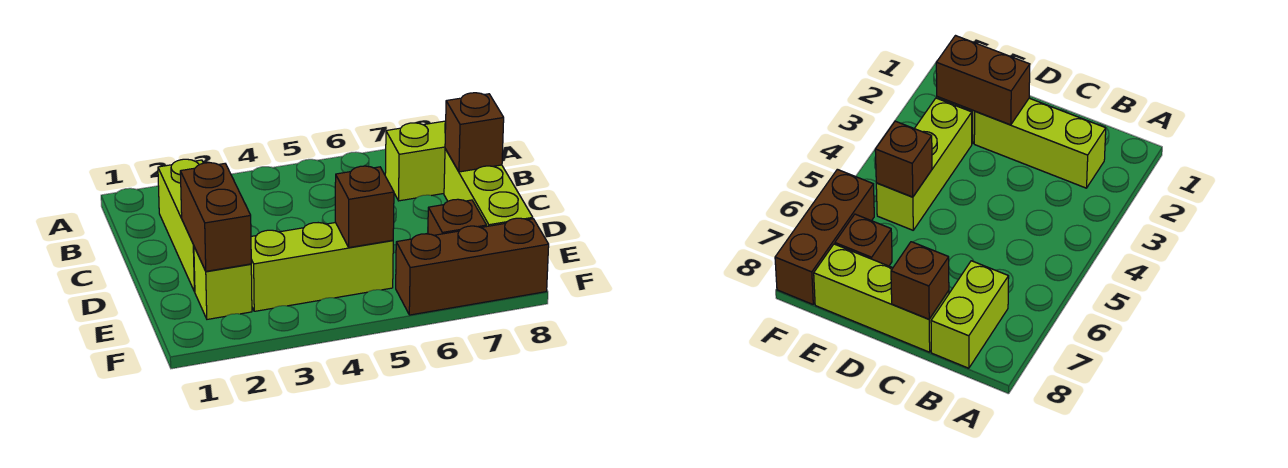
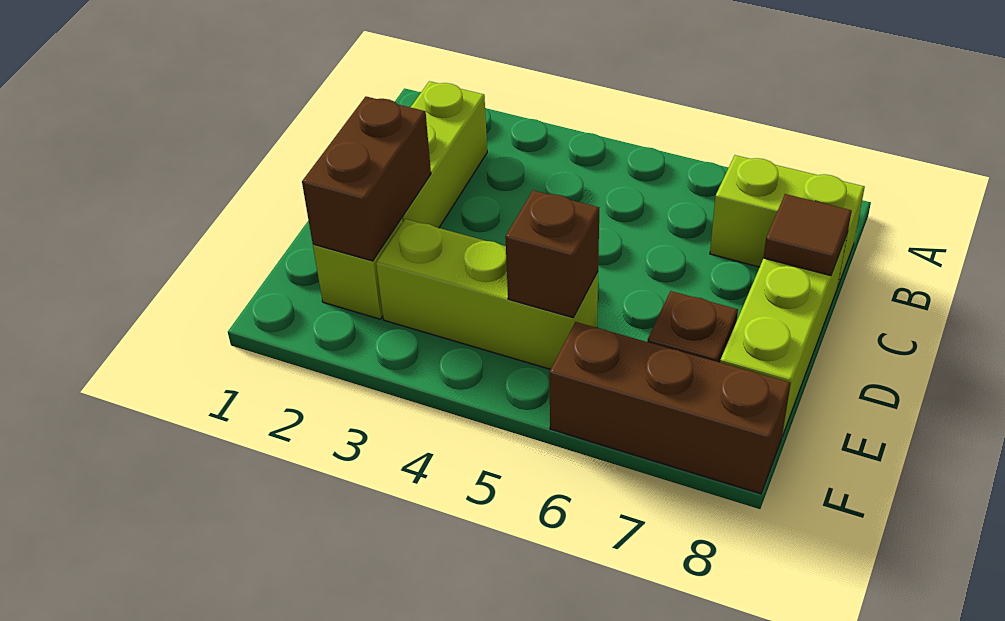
brown 1x1 brick [445,93,504,172] -> brown 1x1 tile [763,194,852,276]

